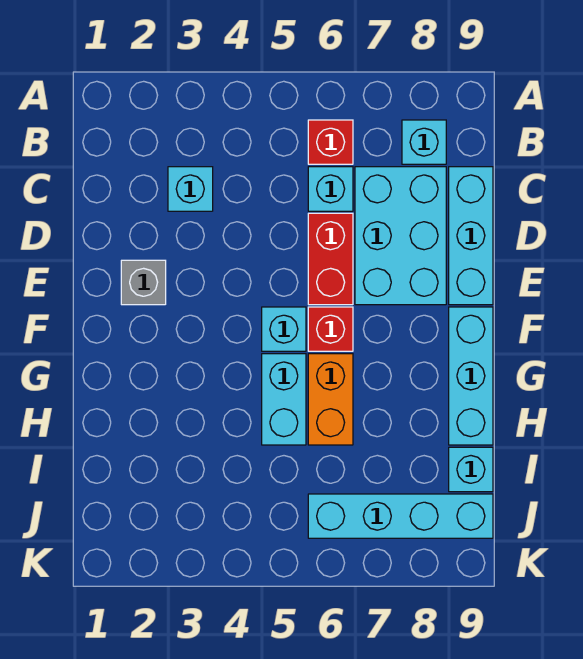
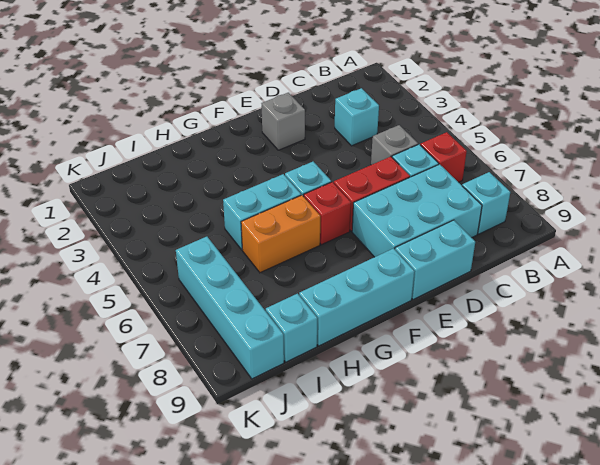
none -> grey 1x1 brick [371,125,418,165]
cyan 1x3 brick [449,167,493,305] -> cyan 1x2 brick [395,220,475,300]

